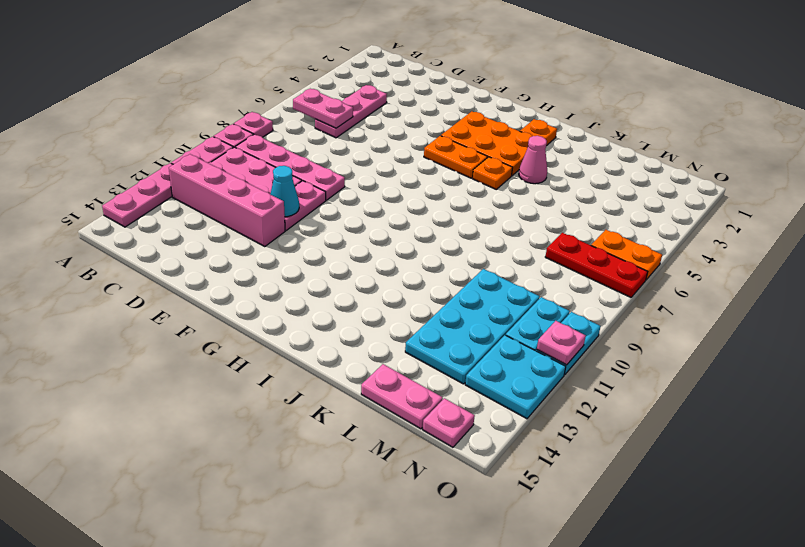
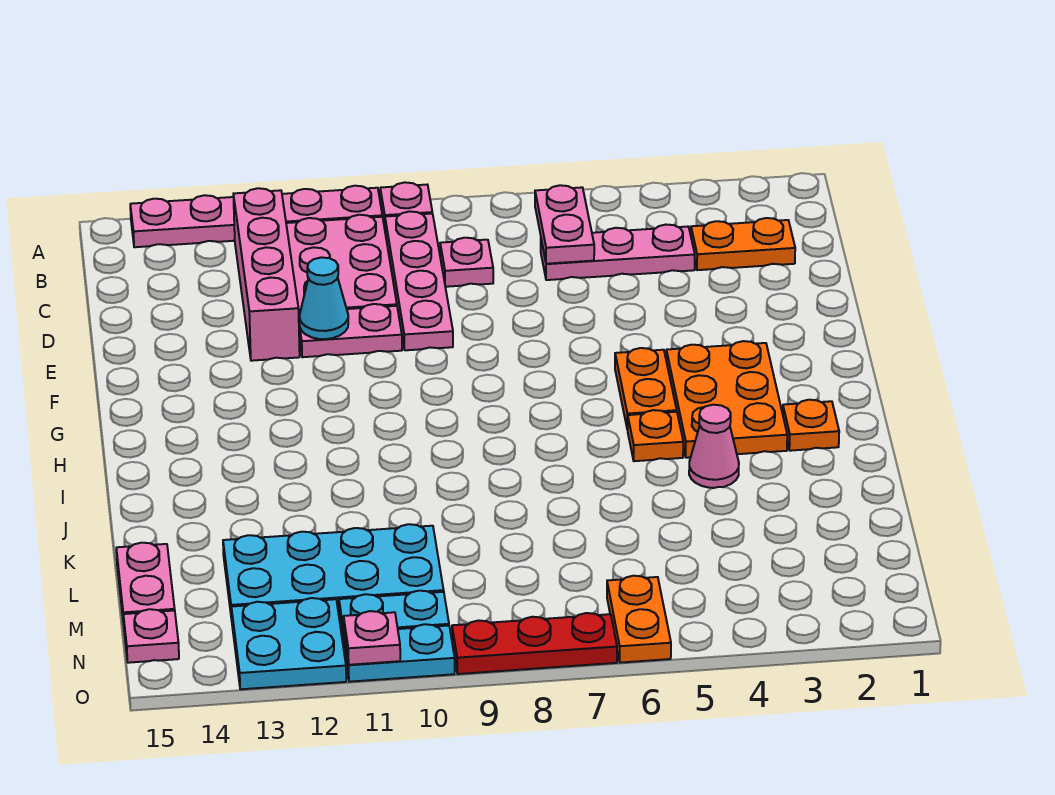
pink 1x1 plate [234,112,273,137] -> pink 1x1 plate moved to [440,238,493,287]
none -> orange 1x2 plate [691,218,795,270]
red 1x3 plate [545,233,648,297] -> red 1x3 plate turned to [452,613,617,674]

